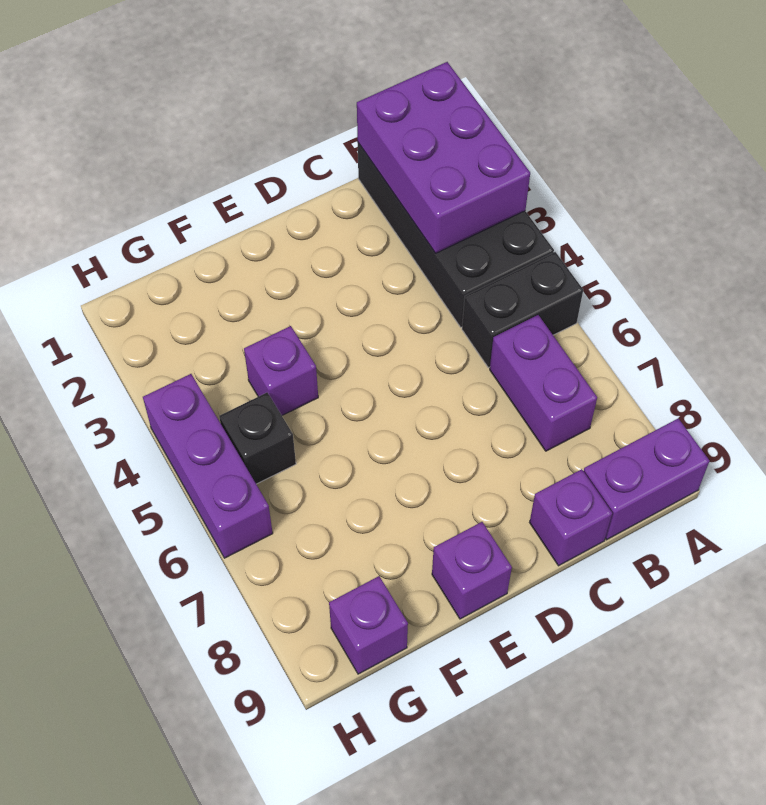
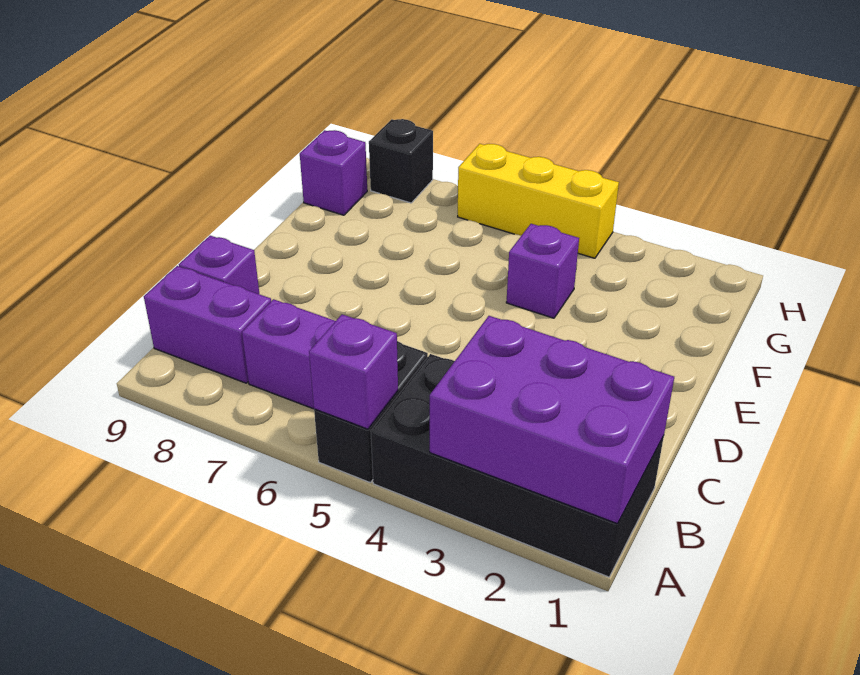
purple 1x2 brick [584,419,709,540] -> purple 1x2 brick turned to [144,266,271,383]
purple 1x1 brick [432,522,512,619] -> purple 1x1 brick moved to [309,314,398,429]
black 1x1 brick [219,393,296,484] -> black 1x1 brick moved to [369,119,433,203]
purple 1x3 brick [143,374,273,558] -> yellow 1x3 brick [458,144,619,258]

